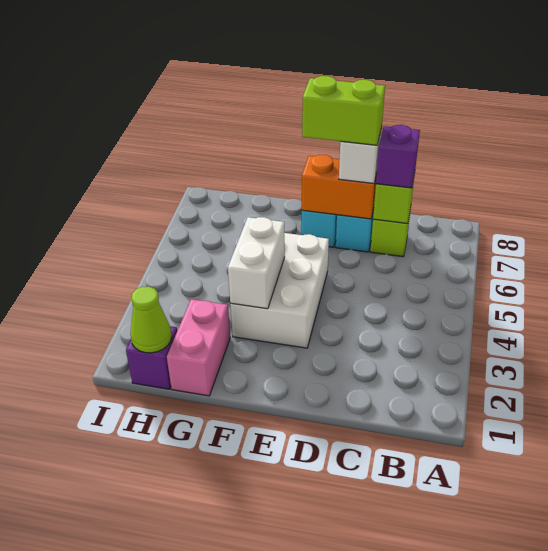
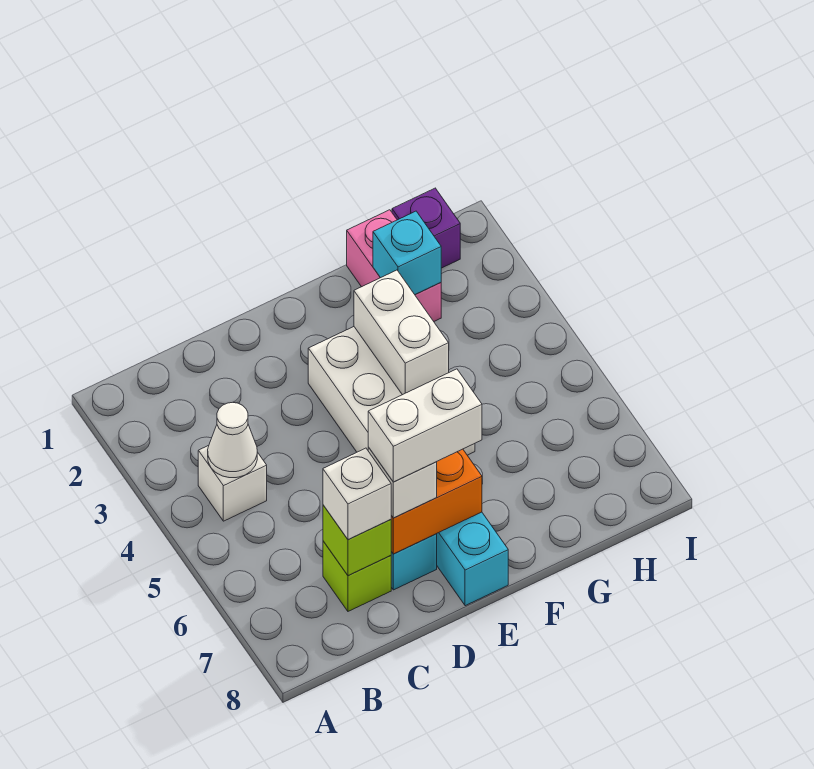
none -> white 1x1 brick [198,445,267,521]
none -> white 1x1 cone [208,402,257,478]
purple 1x1 brick [376,125,420,188] -> white 1x1 brick [323,448,391,539]
lime 1x2 brick [302,76,385,145] -> white 1x2 brick [368,369,482,482]
none -> cyan 1x1 brick [373,211,441,295]
lime 1x1 cone [130,286,172,353] -> none

